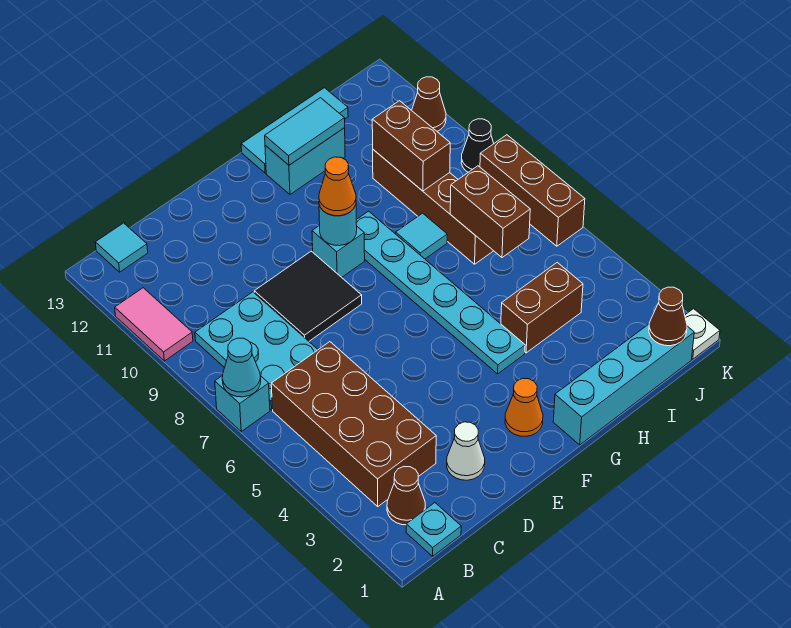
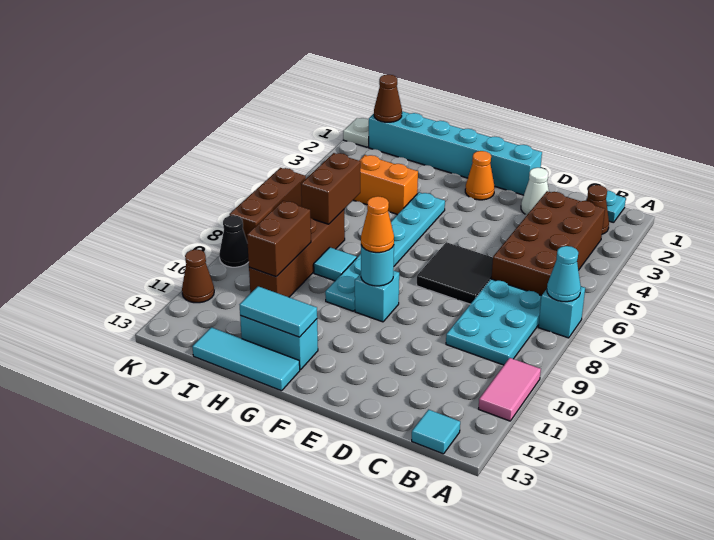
black 2x2 tile [254,251,362,341] -> black 2x2 tile moved to [416,242,493,304]
cyan 1x4 brick [553,324,694,445] -> cyan 1x6 brick [369,111,542,195]
brown 1x2 brick [501,263,583,353] -> orange 1x2 brick [354,155,418,215]

